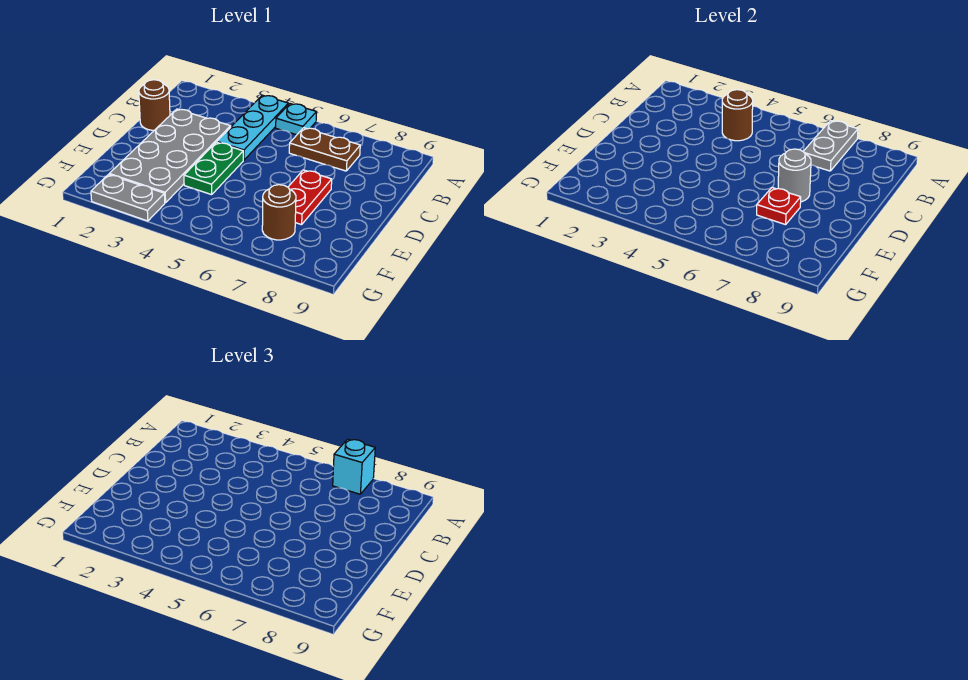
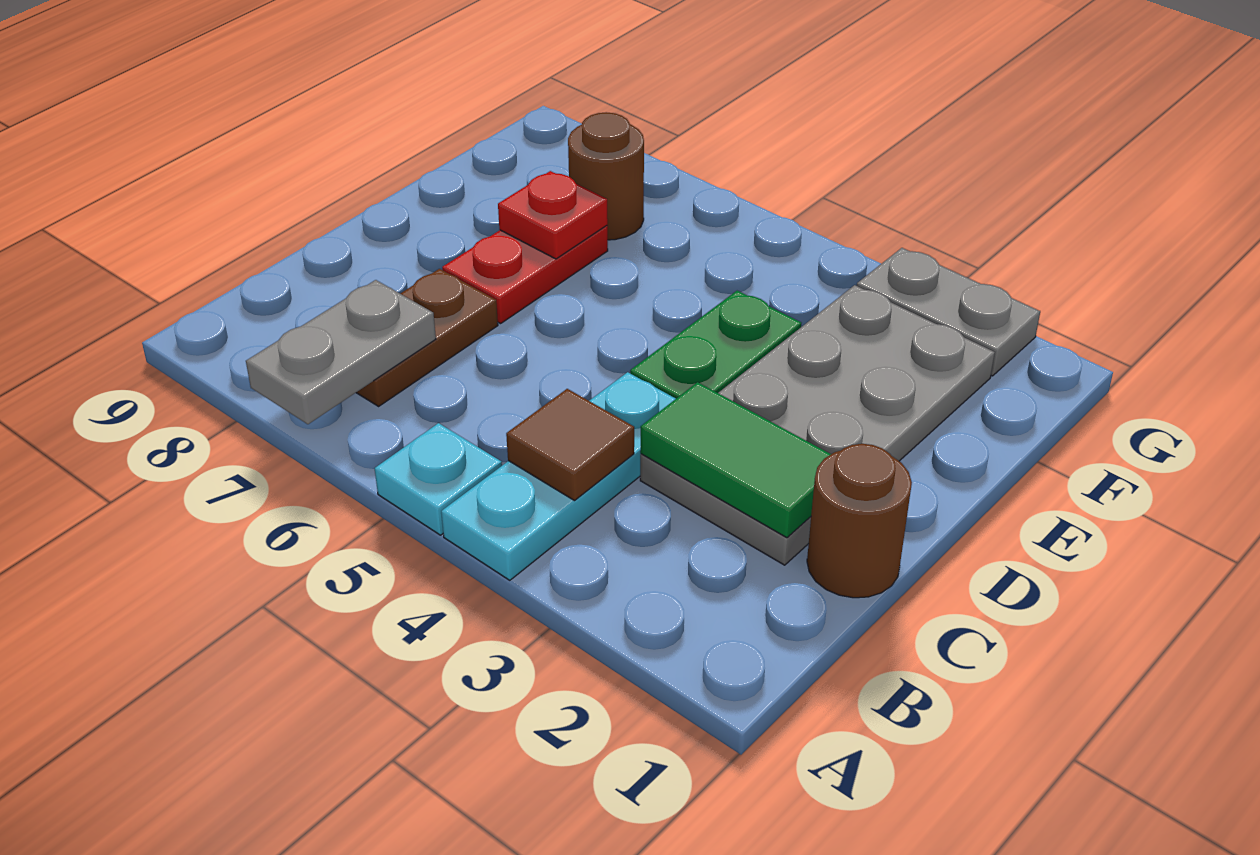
cyan 1x1 brick [333,439,375,494] -> none
brown 1x1 round brick [722,90,753,141] -> brown 1x1 tile [506,389,634,501]
brown 1x2 plate [289,128,360,171] -> brown 1x2 plate turned to [356,269,498,406]
none -> green 1x2 tile [640,382,831,538]
grey 1x1 round brick [778,149,811,202] -> none

